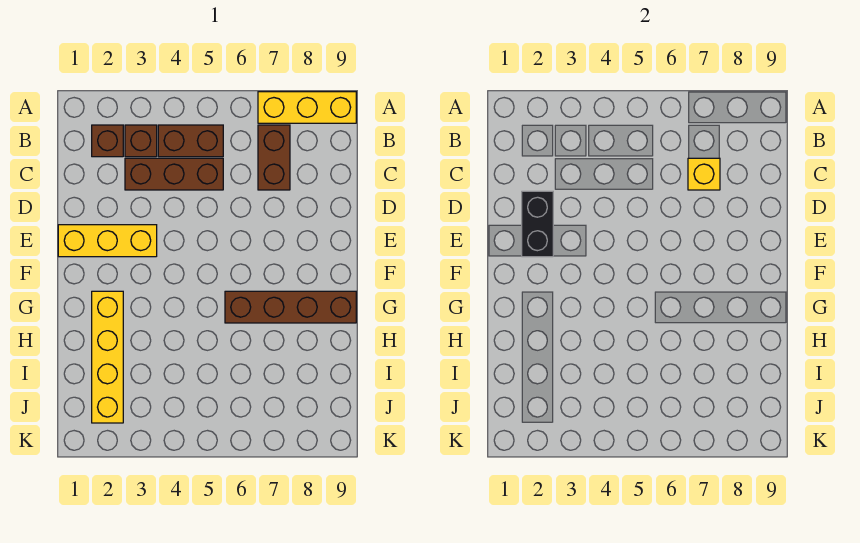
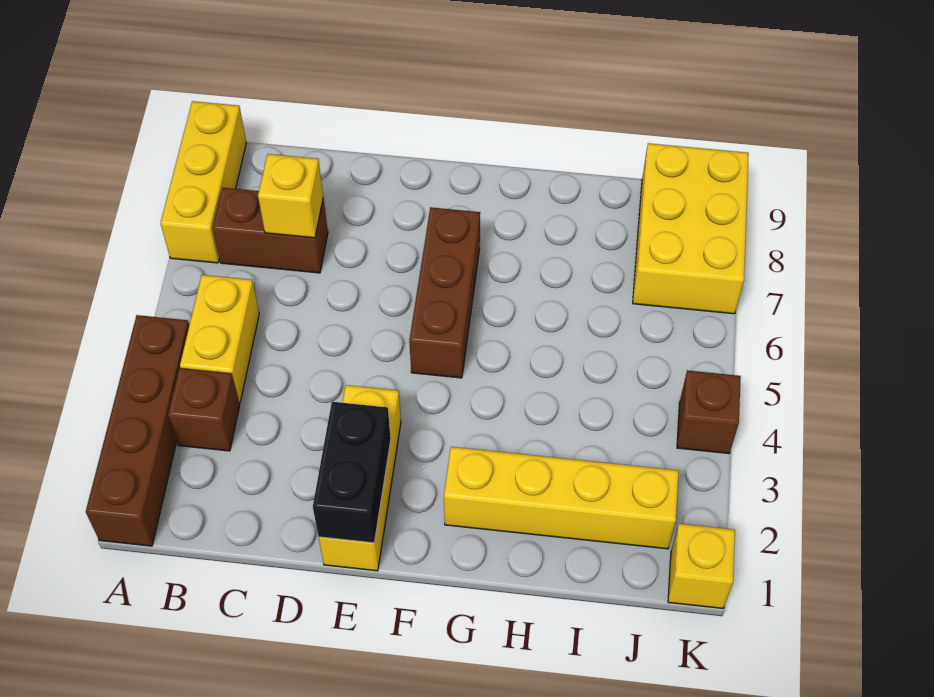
brown 1x1 brick [92,125,123,157] -> brown 1x1 brick moved to [677,370,741,454]
brown 1x2 brick [158,125,223,157] -> yellow 1x2 brick [180,275,259,403]
brown 1x3 brick [125,158,223,190] -> brown 1x3 brick moved to [409,207,480,378]
black 1x2 brick [522,191,553,257] -> black 1x2 brick turned to [313,402,391,543]
brown 1x4 brick [225,291,356,323] -> brown 1x4 brick moved to [86,315,189,546]
none -> yellow 2x3 brick [633,143,749,314]
none -> yellow 1x1 brick [668,524,735,608]

